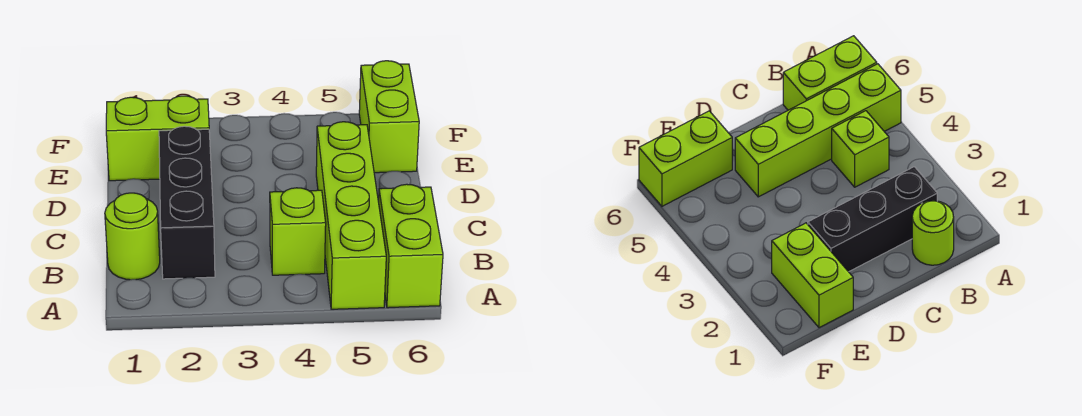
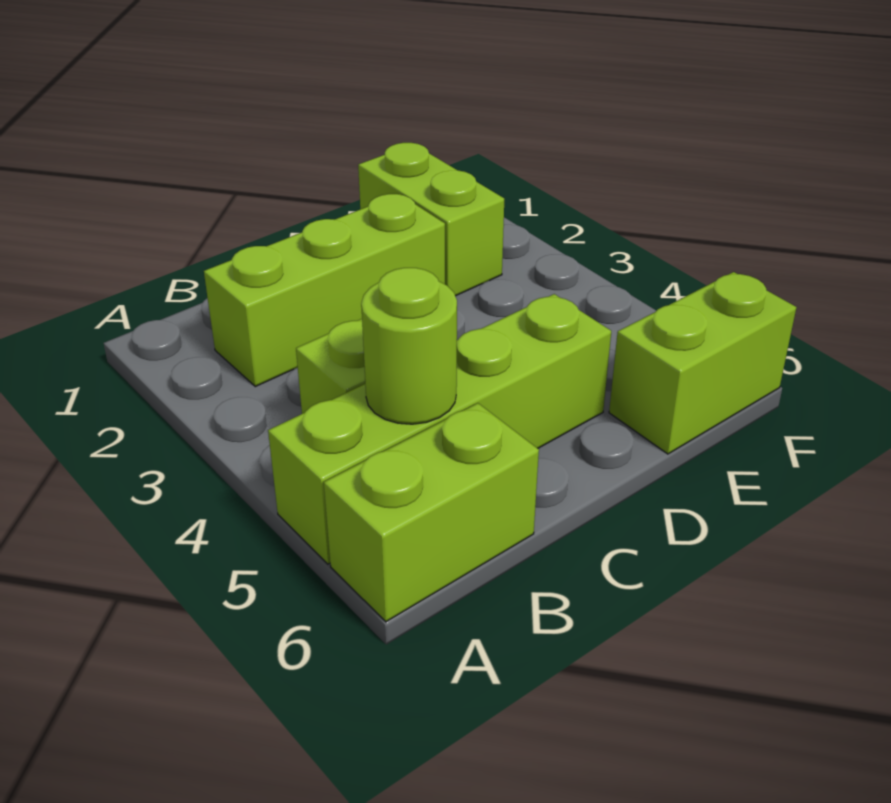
lime 1x1 round brick [105,193,160,280] -> lime 1x1 round brick moved to [361,268,457,424]
black 1x3 brick [159,126,215,279] -> lime 1x3 brick [204,194,445,387]

